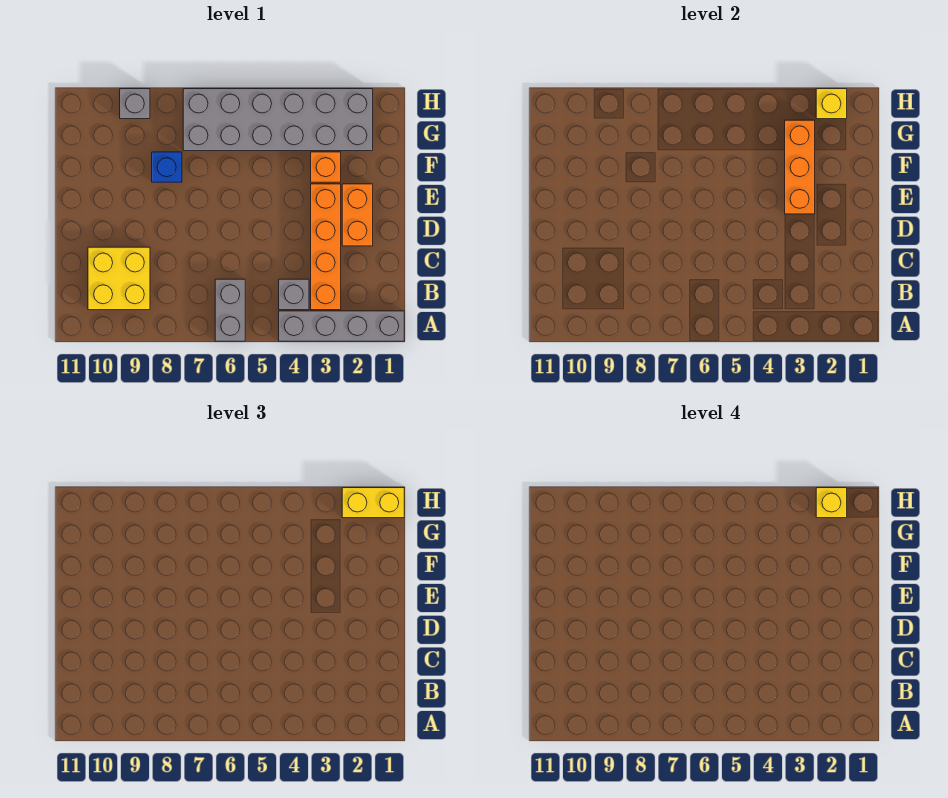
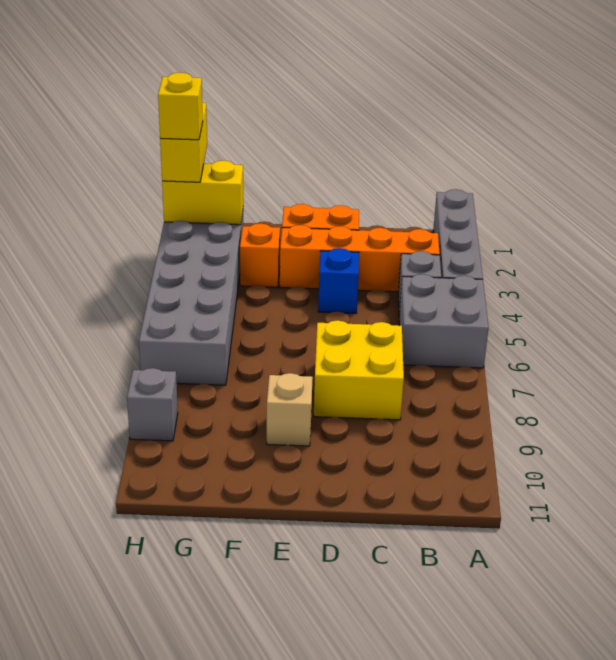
grey 1x2 brick [215,279,245,341] -> grey 2x2 brick [399,274,489,368]
yellow 2x2 brick [88,247,150,310] -> yellow 2x2 brick moved to [314,320,404,420]
orange 1x3 brick [785,120,815,214] -> none
none -> tan 1x1 brick [267,373,313,446]
blue 1x1 brick [152,152,182,182] -> blue 1x1 brick moved to [318,248,359,313]
yellow 1x1 brick [816,89,847,119] -> yellow 1x2 brick [162,160,243,225]

